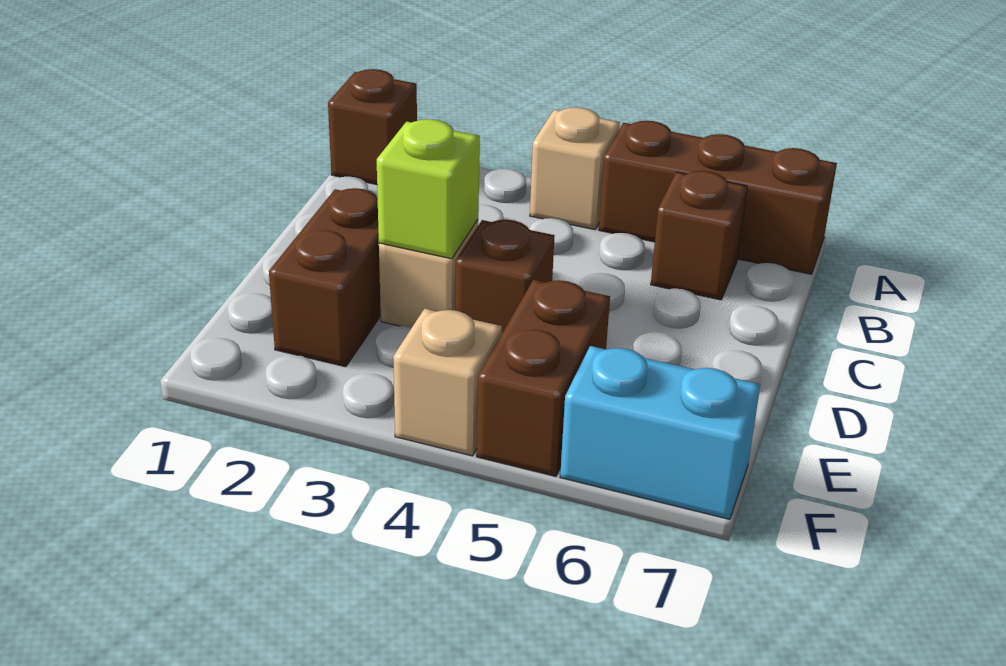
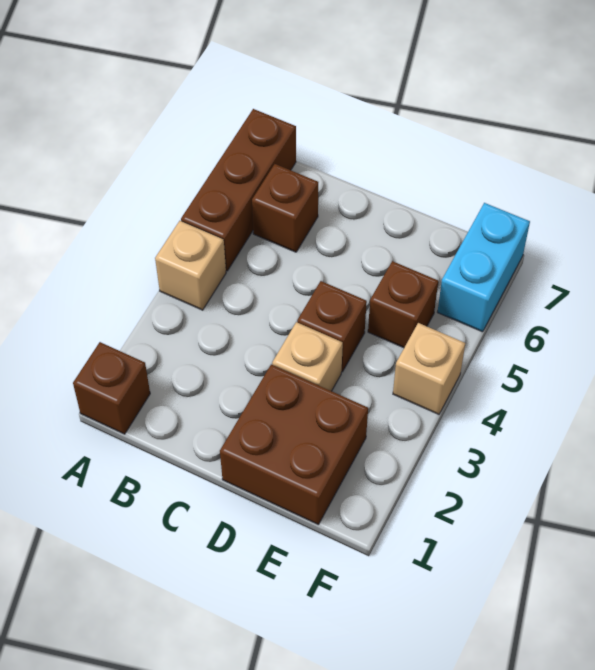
brown 1x2 brick [269,188,381,367] -> brown 2x2 brick [220,365,368,525]
lime 1x1 brick [377,119,480,259] -> none
brown 1x2 brick [477,280,610,476] -> brown 1x1 brick [368,261,438,348]

